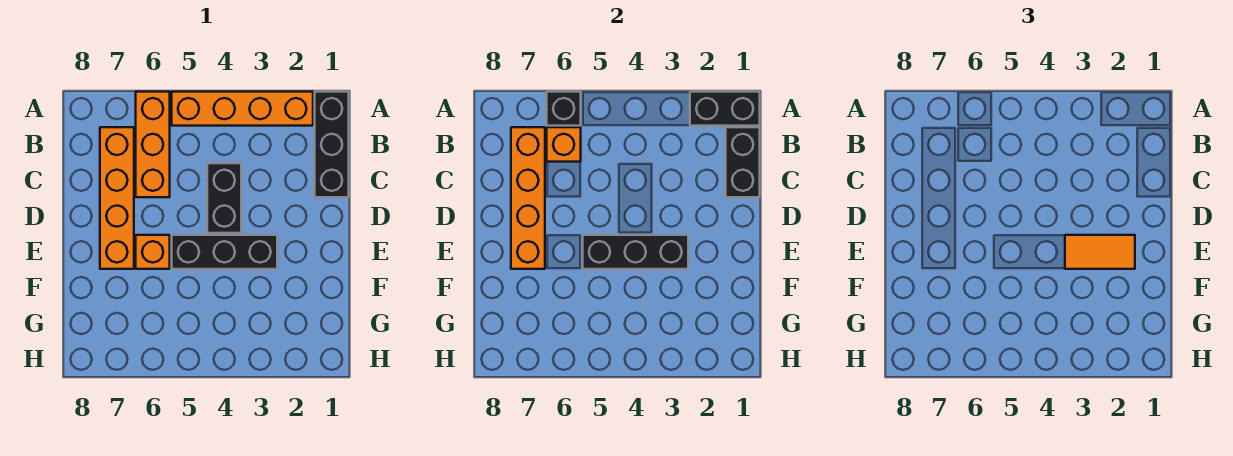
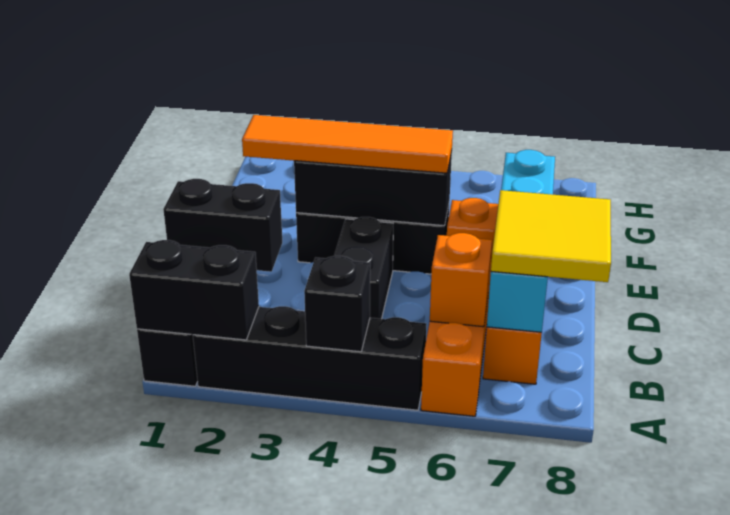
orange 1x4 brick [172,92,313,126] -> black 1x4 brick [193,306,426,410]
black 1x1 brick [547,92,581,126] -> black 1x1 brick moved to [304,256,370,352]
black 1x2 brick [726,127,760,197] -> black 1x2 brick turned to [163,179,282,272]
orange 1x4 brick [511,127,545,269] -> cyan 1x4 brick [487,150,555,332]
none -> yellow 2x2 tile [491,190,611,282]
orange 1x2 tile [1065,235,1135,269] -> orange 1x4 tile [242,115,453,173]

